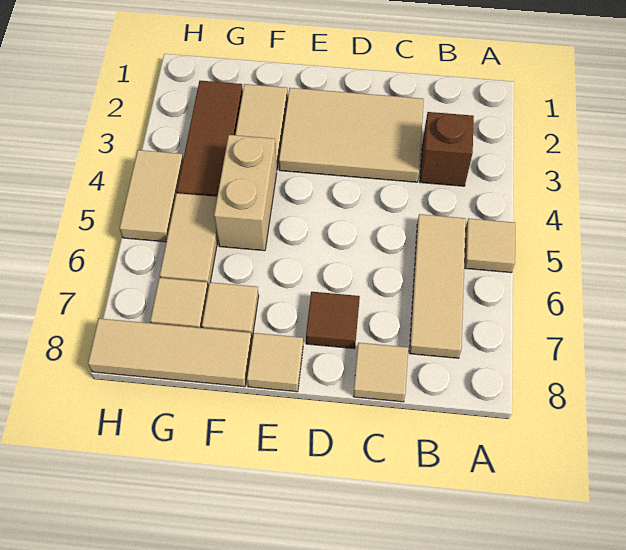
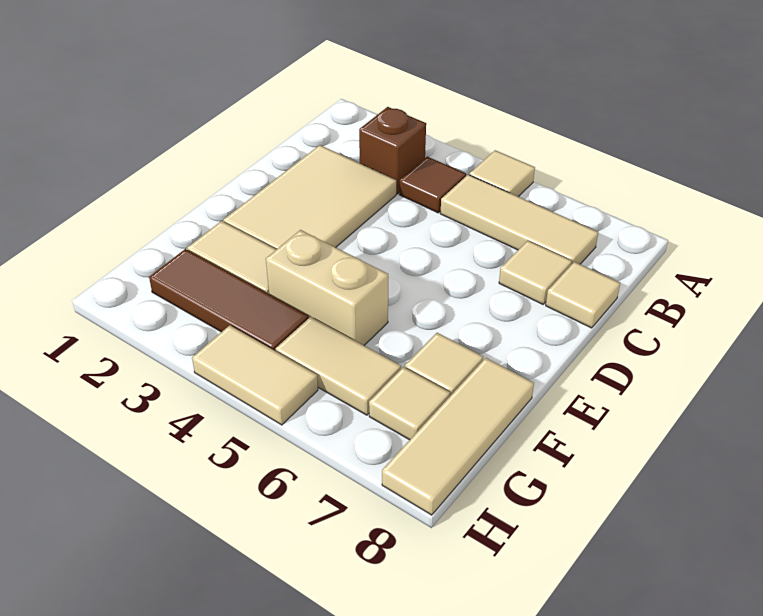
brown 1x1 tile [306,292,360,349] -> brown 1x1 tile moved to [399,157,466,213]
tan 1x1 tile [247,333,303,392] -> tan 1x1 tile moved to [499,241,572,304]

